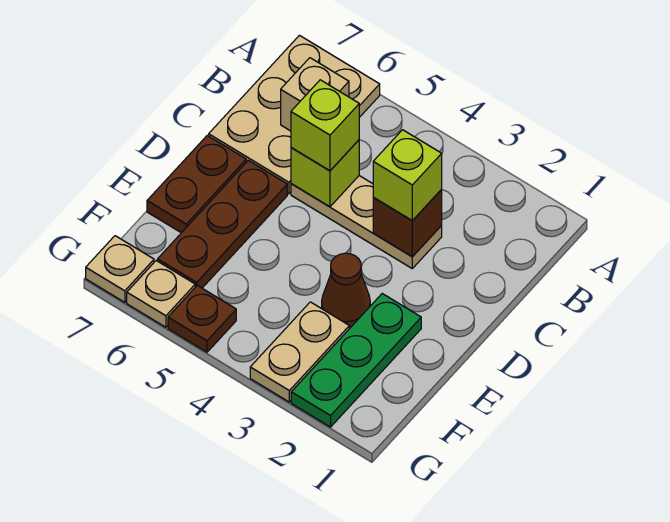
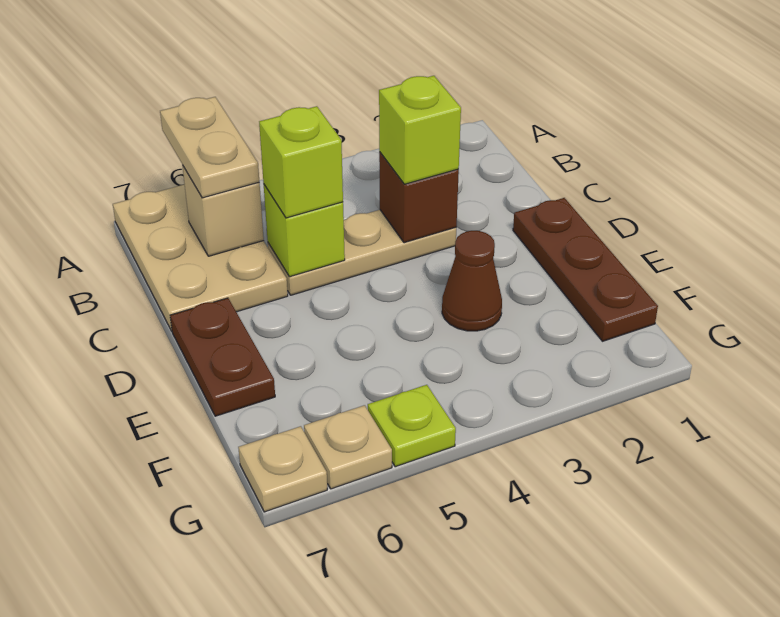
brown 1x3 plate [158,160,287,288] -> brown 1x3 plate moved to [513,198,658,341]
green 1x3 plate [291,294,421,427] -> none
tan 1x2 plate [250,302,349,402] -> tan 1x2 plate moved to [160,97,259,198]
brown 1x1 plate [168,285,236,352] -> lime 1x1 plate [368,385,456,467]

